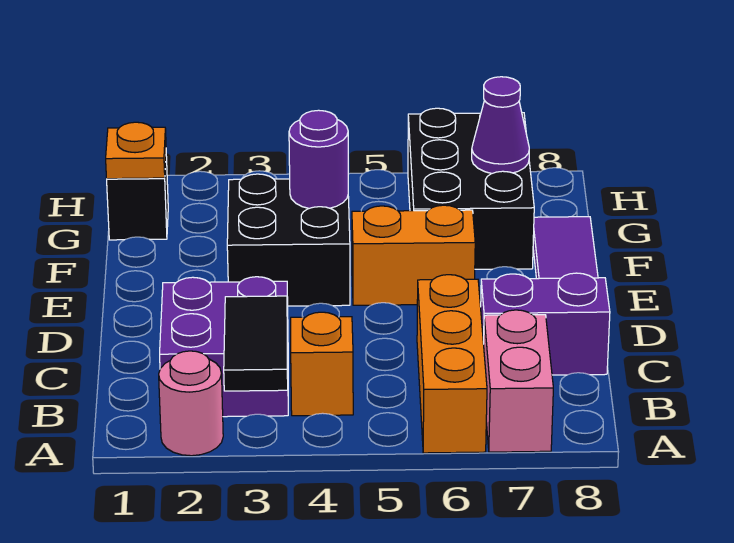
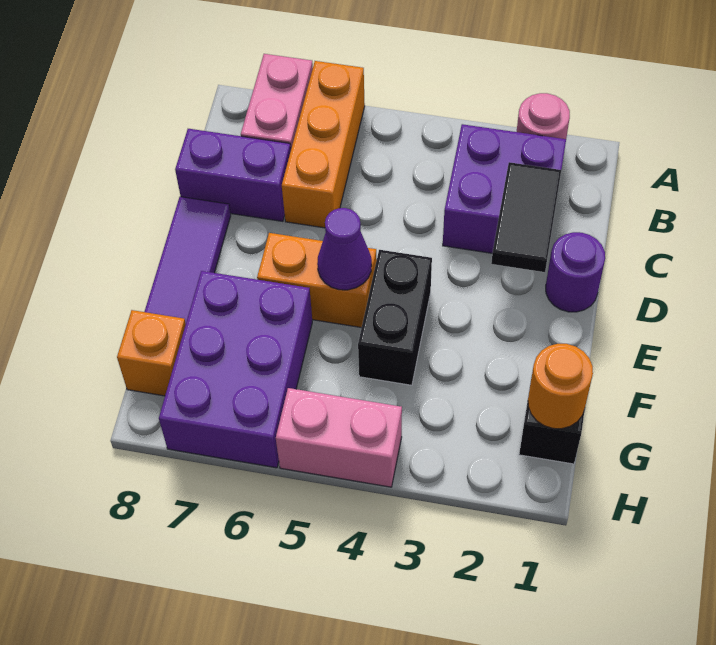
black 1x2 tile [224,296,288,391] -> black 1x2 tile moved to [491,162,561,272]
orange 1x1 brick [291,312,353,416] -> orange 1x1 brick moved to [117,310,186,396]
black 2x2 brick [227,174,350,306] -> black 1x2 brick [358,250,432,385]
purple 1x1 round brick [289,110,348,208] -> purple 1x1 round brick moved to [546,232,605,312]
black 2x3 brick [408,108,534,269] -> purple 2x3 brick [159,271,312,468]
orange 1x1 plate [106,122,166,179] -> orange 1x1 round brick [528,344,593,429]
purple 1x1 cone [472,77,529,174] -> purple 1x1 cone moved to [317,208,372,290]
none -> pink 1x2 brick [276,388,402,487]

